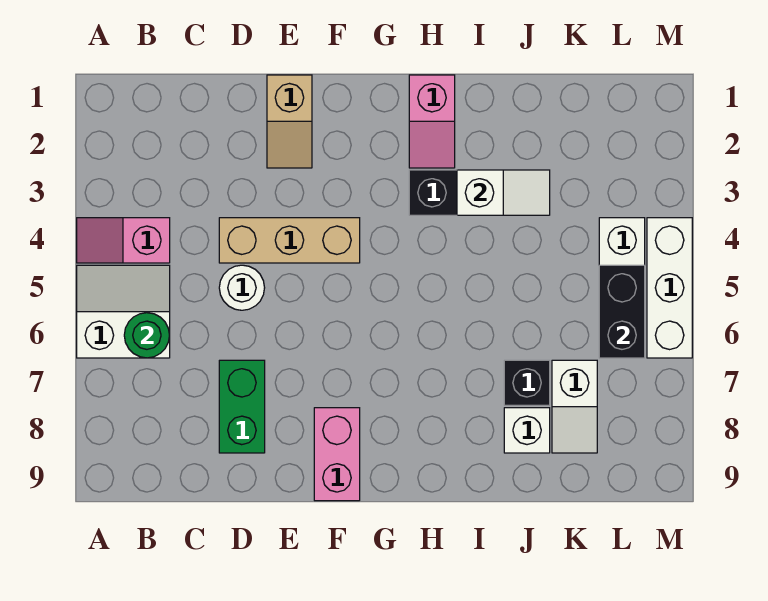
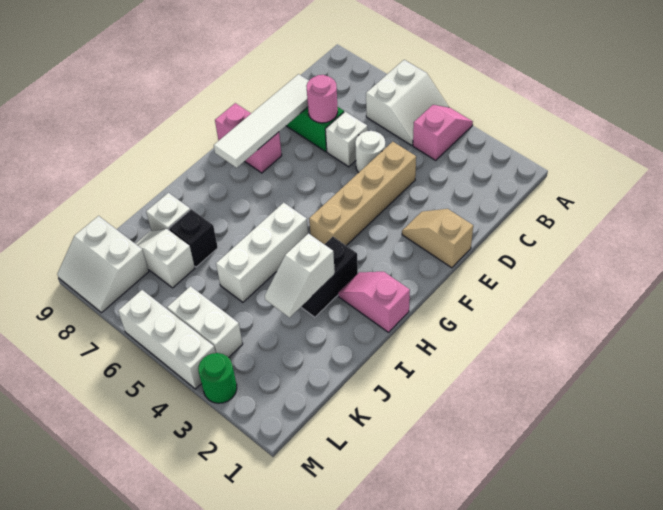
green 1x1 round brick [124,313,169,358] -> green 1x1 round brick moved to [198,353,237,403]
tan 1x3 brick [219,218,360,263] -> tan 1x4 brick [309,142,416,246]
none -> white 1x1 brick [325,112,368,167]
none -> pink 1x1 round brick [306,75,338,123]
none -> white 1x4 tile [214,74,309,168]
none -> white 1x3 brick [216,203,308,302]
black 1x2 brick [599,265,645,358] -> none
none -> white 2x2 slope [57,216,149,313]

